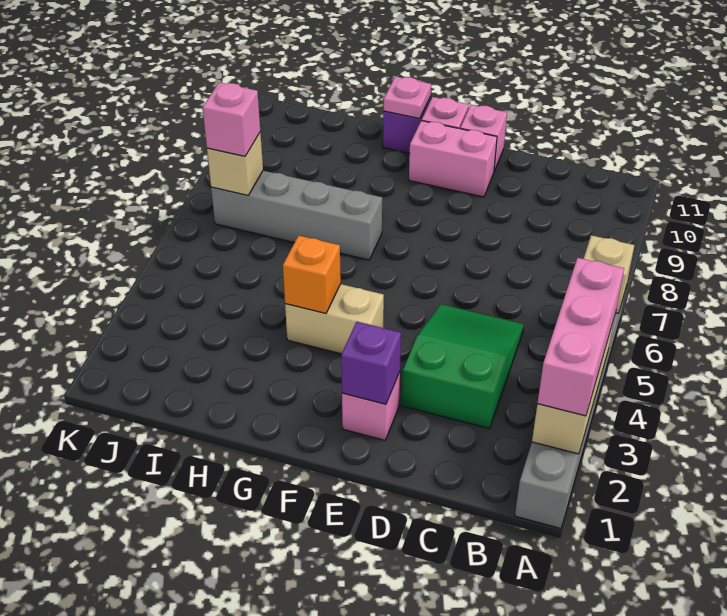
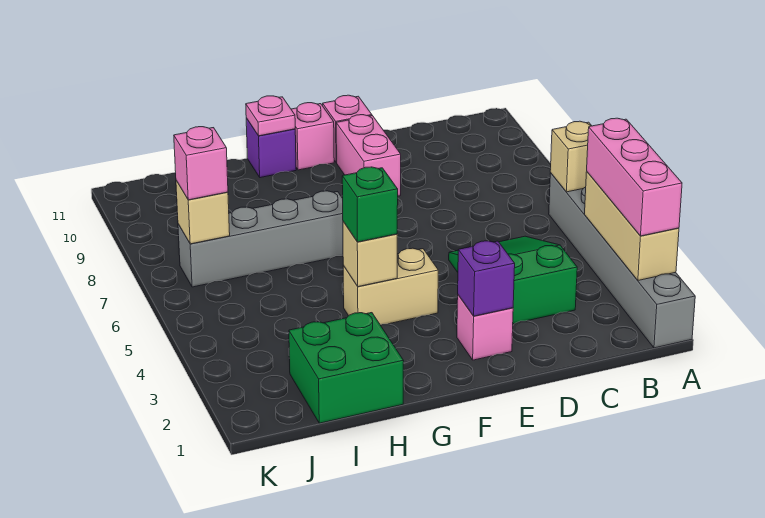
pink 1x2 brick [409,121,497,197] -> pink 1x2 brick turned to [336,115,401,196]
orange 1x1 brick [283,235,341,313] -> tan 1x1 brick [343,222,397,287]
none -> green 1x1 brick [342,167,398,242]
none -> green 2x2 brick [289,313,404,423]

